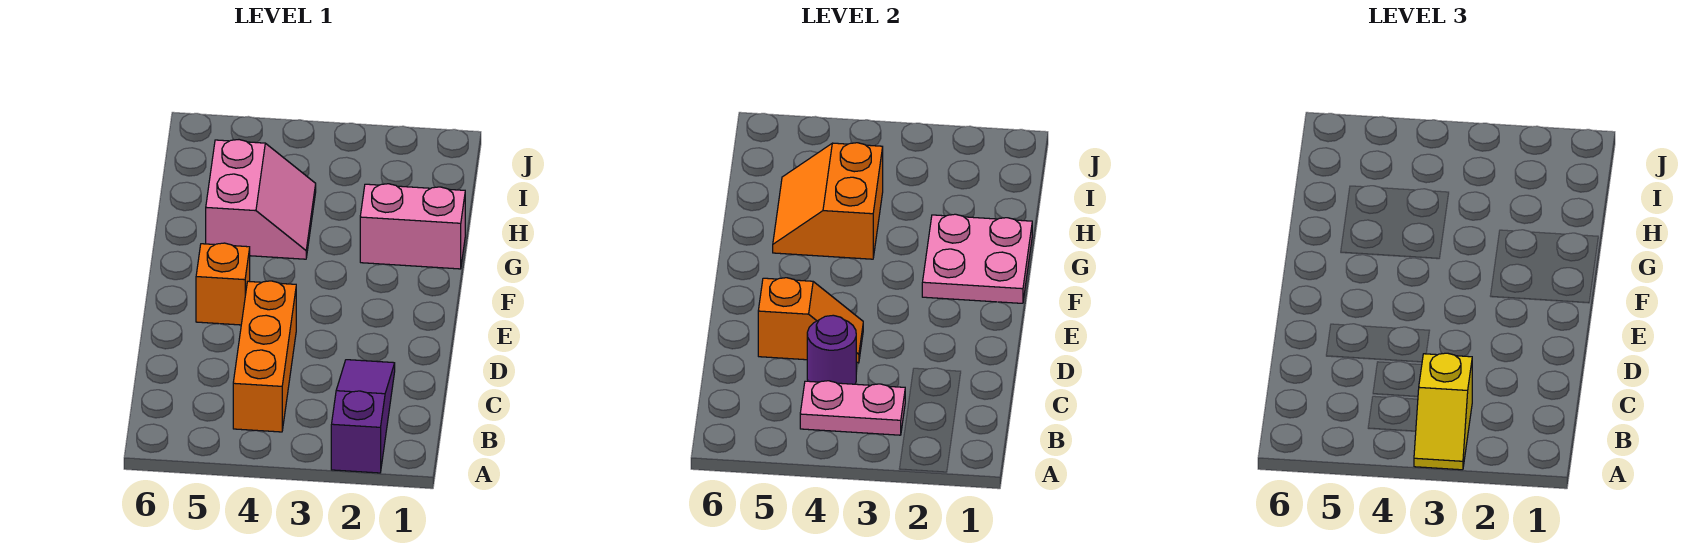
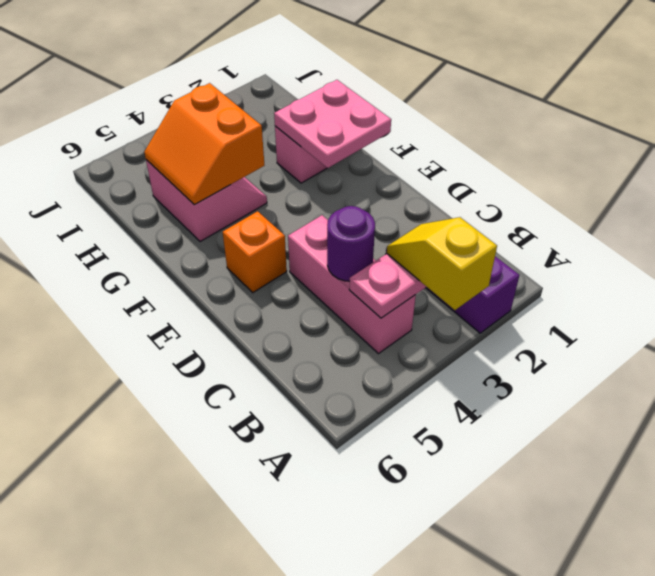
yellow 1x2 slope [1414,353,1472,470] -> yellow 1x2 slope turned to [387,217,497,310]
orange 1x3 brick [233,281,296,432] -> pink 1x3 brick [288,215,416,354]
orange 1x2 slope [758,278,863,363] -> none

